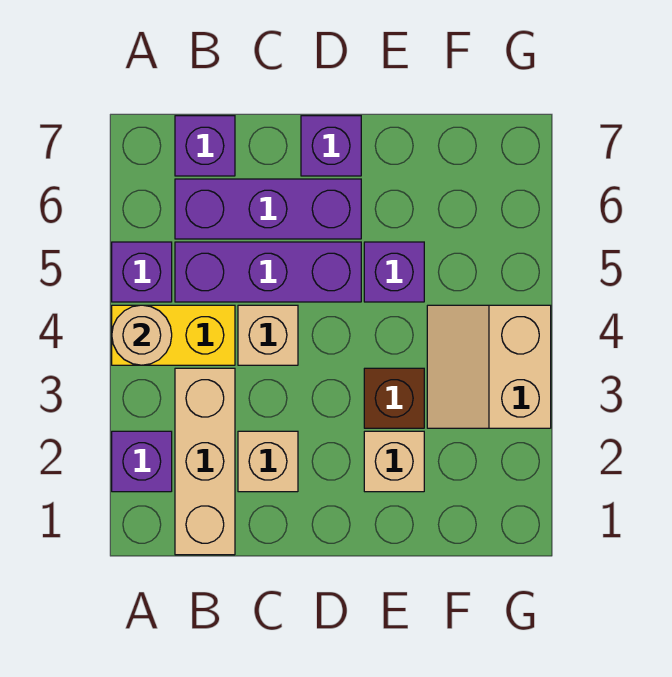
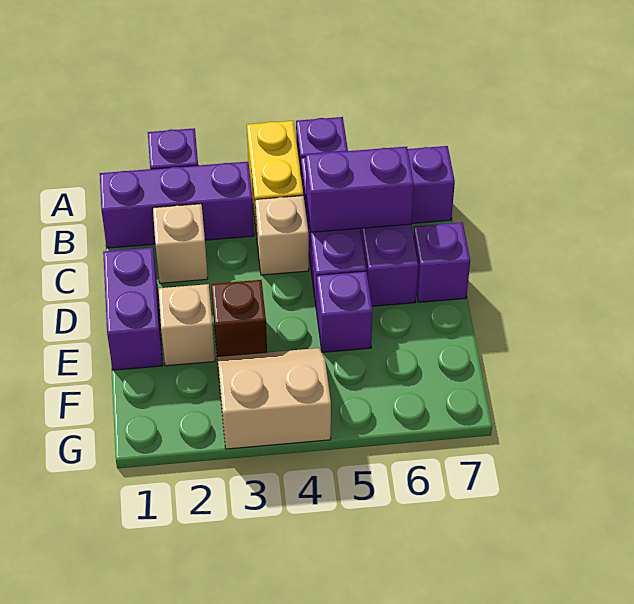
tan 1x1 round brick [112,305,172,365] -> none
tan 1x3 brick [175,368,235,555] -> purple 1x3 brick [100,162,254,248]
none -> purple 1x2 brick [306,147,414,232]
none -> purple 1x2 brick [103,248,163,370]

